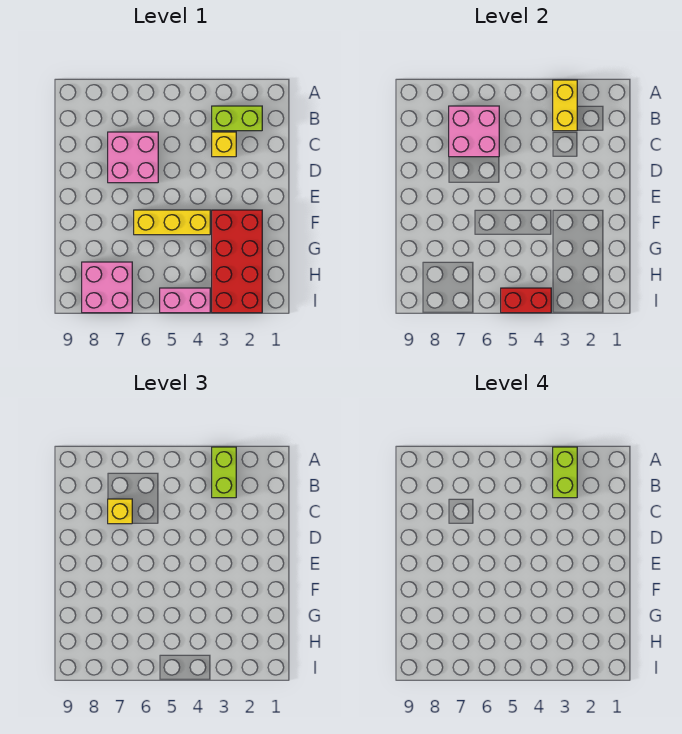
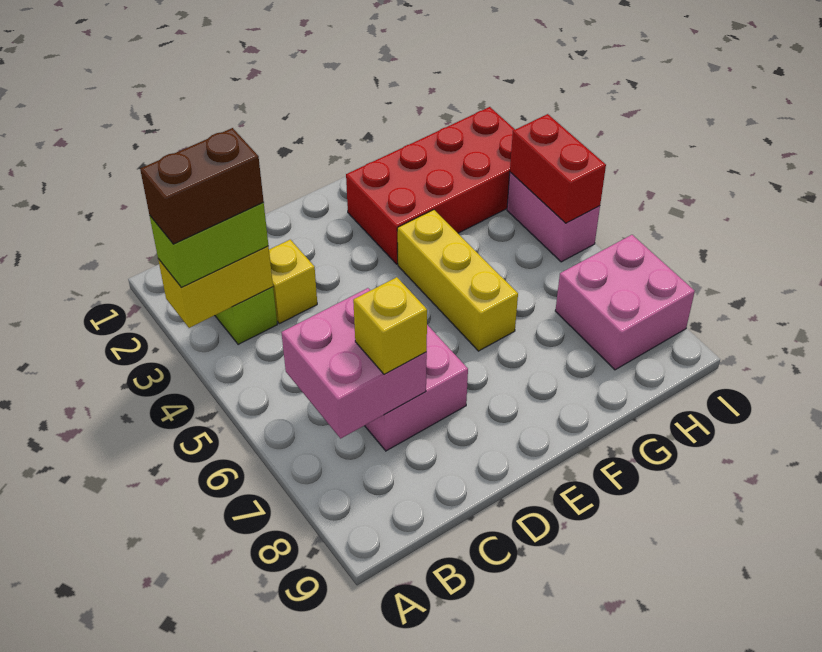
lime 1x2 brick [553,447,577,498] -> brown 1x2 brick [140,128,264,244]

